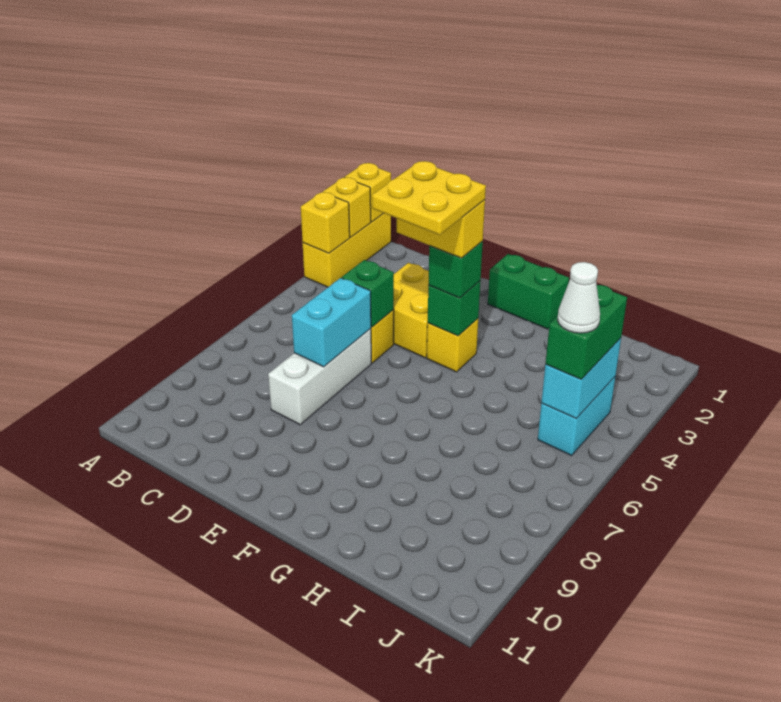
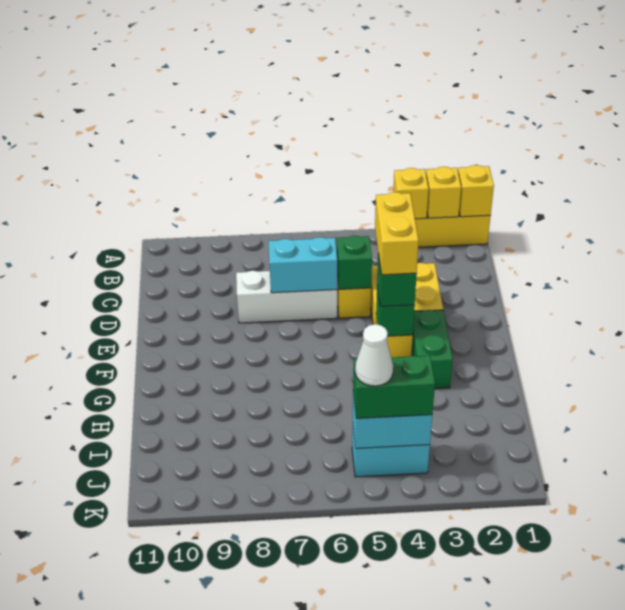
yellow 2x2 plate [372,161,486,235] -> none
green 1x2 brick [488,254,569,329] -> green 1x2 brick moved to [411,310,453,389]

